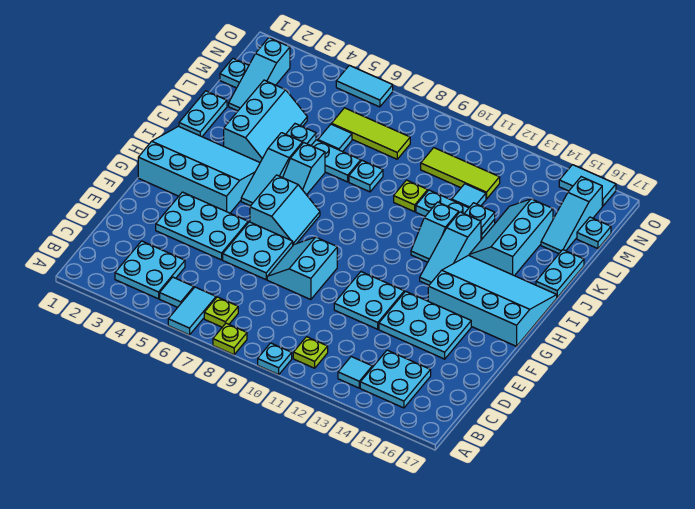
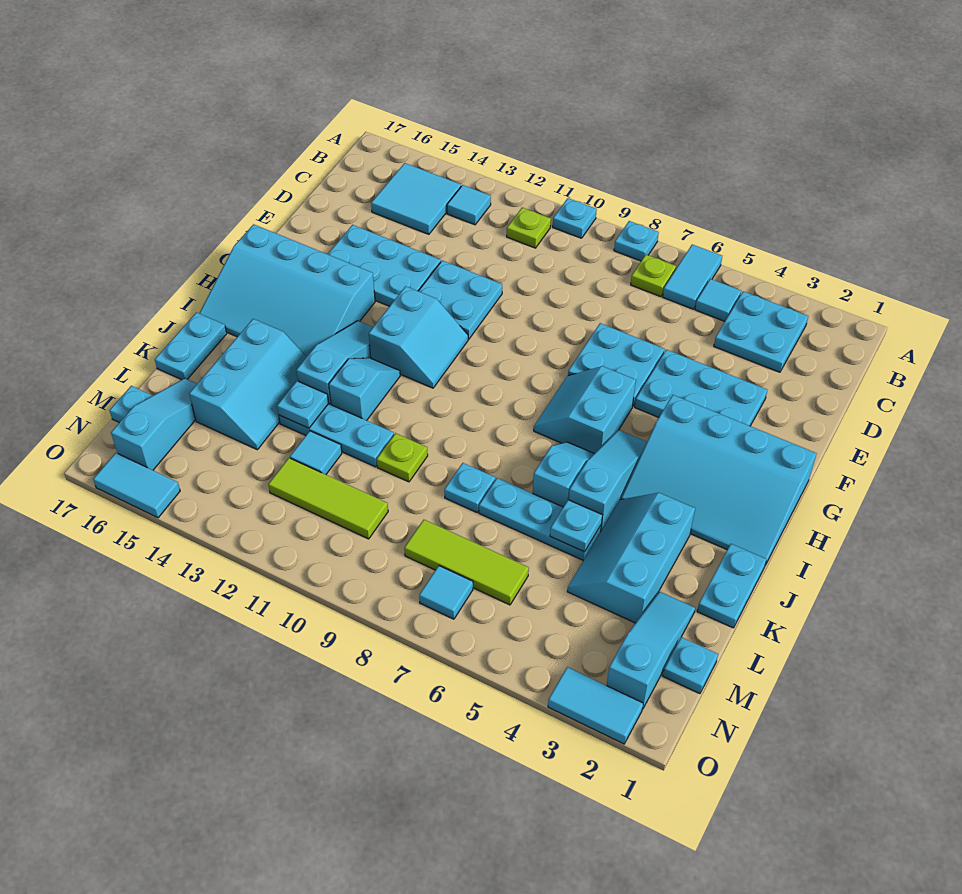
lime 1x1 plate [213,323,247,355] -> cyan 1x1 plate [614,221,659,261]
cyan 2x2 plate [360,350,431,408] -> cyan 2x2 tile [371,163,461,234]
cyan 2x2 slope [267,237,337,300] -> cyan 2x2 slope moved to [369,286,468,388]
cyan 1x1 tile [318,124,352,152] -> cyan 1x1 tile moved to [419,566,473,619]
cyan 1x2 tile [336,65,393,107] -> cyan 1x2 tile moved to [548,667,643,744]

